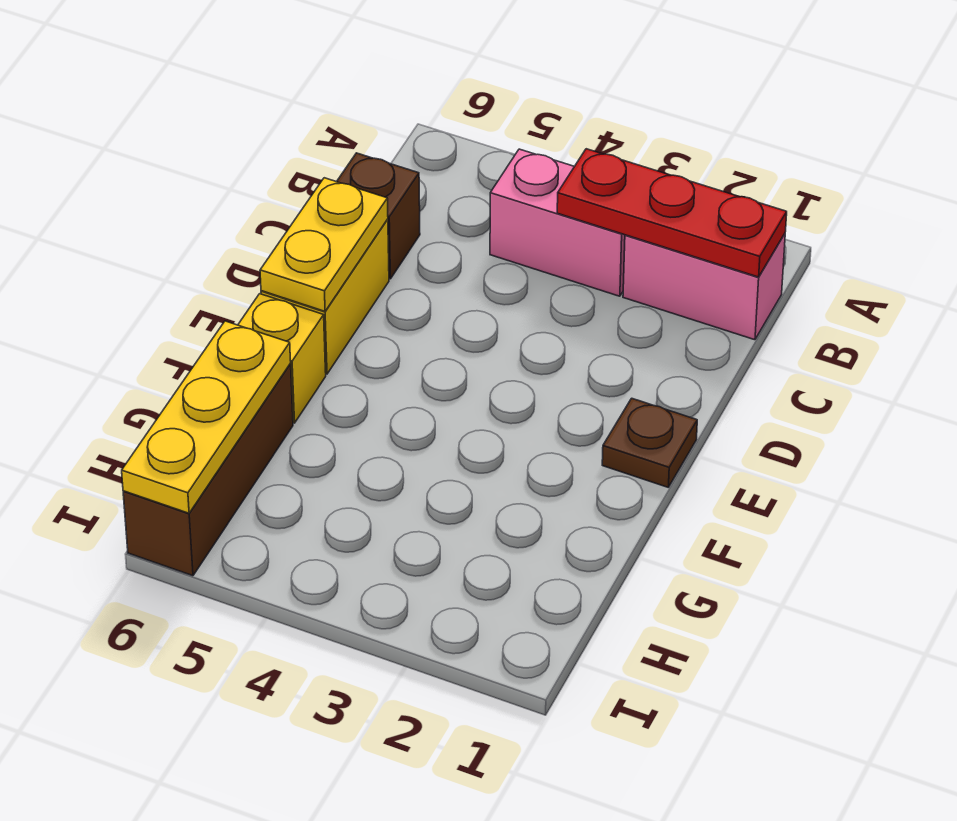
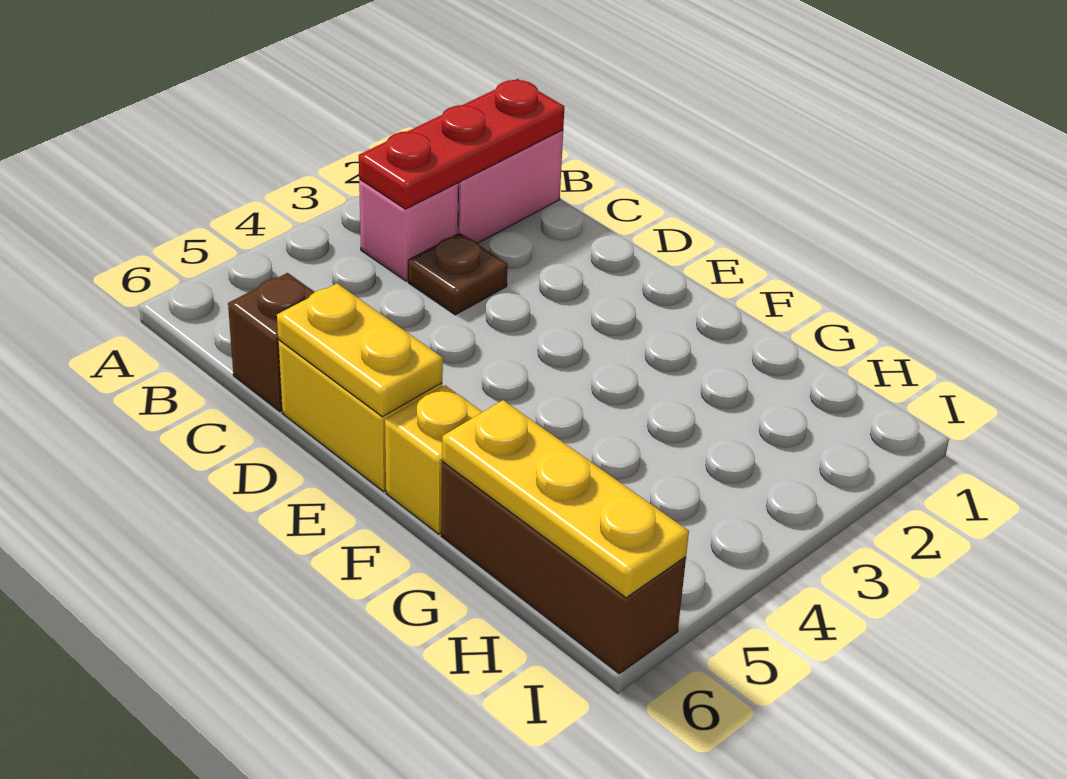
pink 1x2 brick [490,149,625,296] -> pink 1x1 brick [359,180,458,281]
brown 1x1 plate [602,398,697,487] -> brown 1x1 plate moved to [408,233,507,315]

